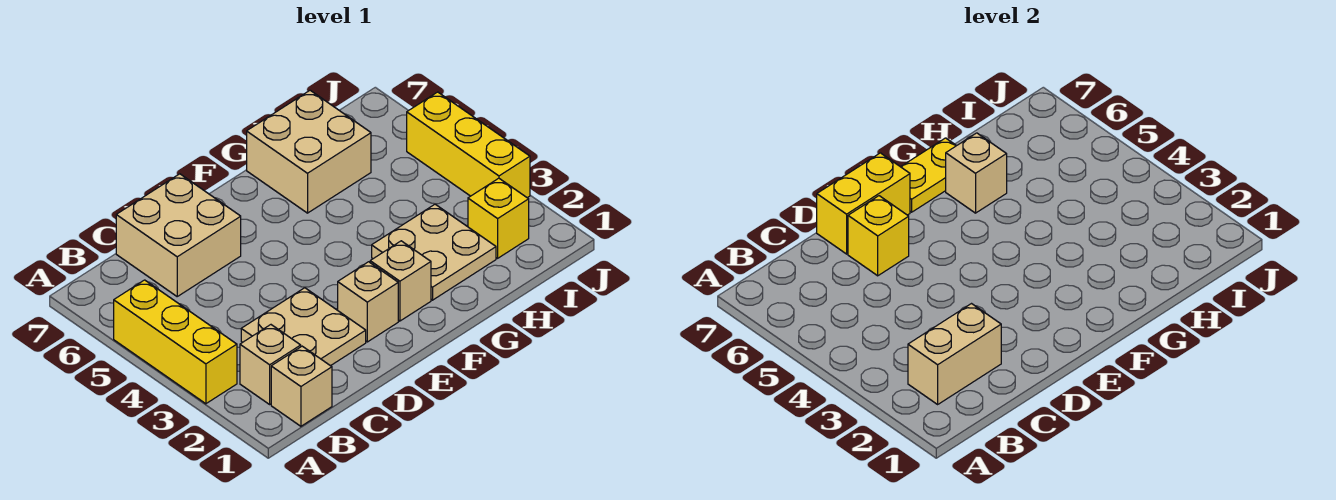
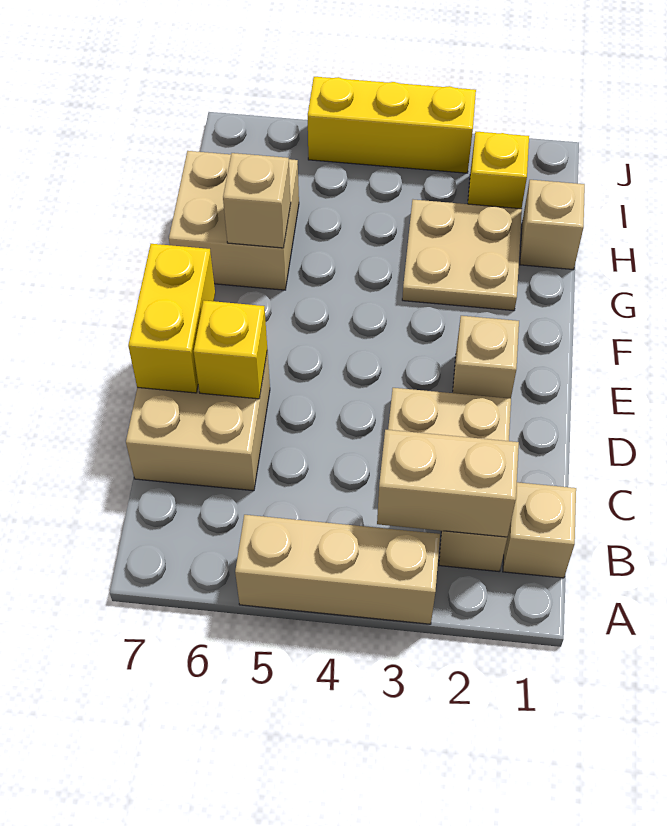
yellow 1x3 brick [114,280,237,404] -> tan 1x3 brick [235,515,440,624]
tan 1x2 brick [908,304,1001,404] -> tan 1x2 brick turned to [377,430,519,537]
tan 1x1 brick [370,241,431,321] -> tan 1x1 brick moved to [520,180,585,270]
yellow 1x2 plate [901,138,956,212] -> none

